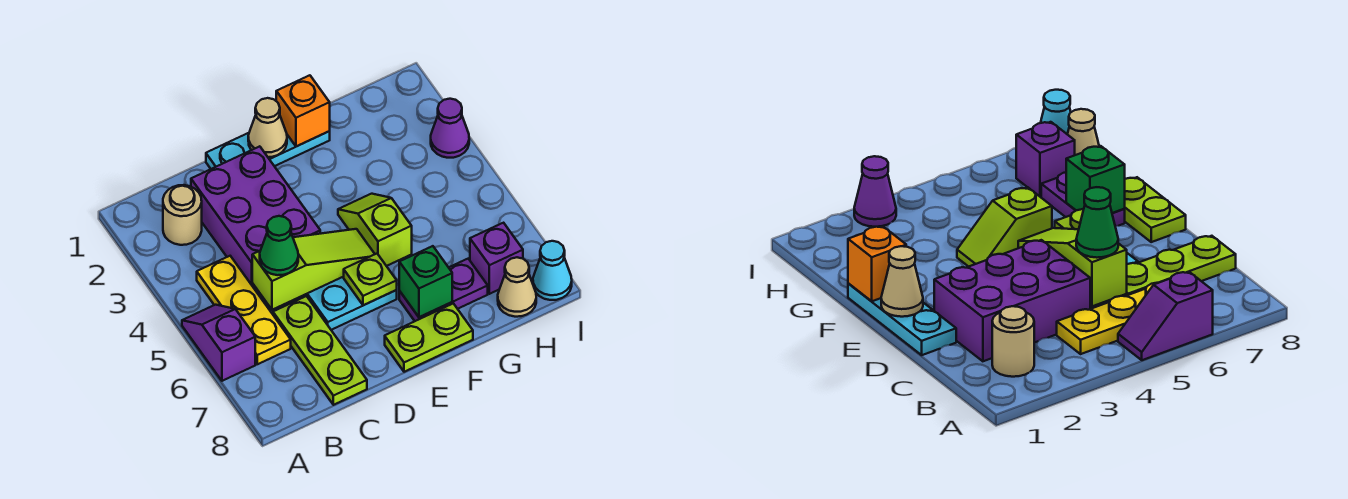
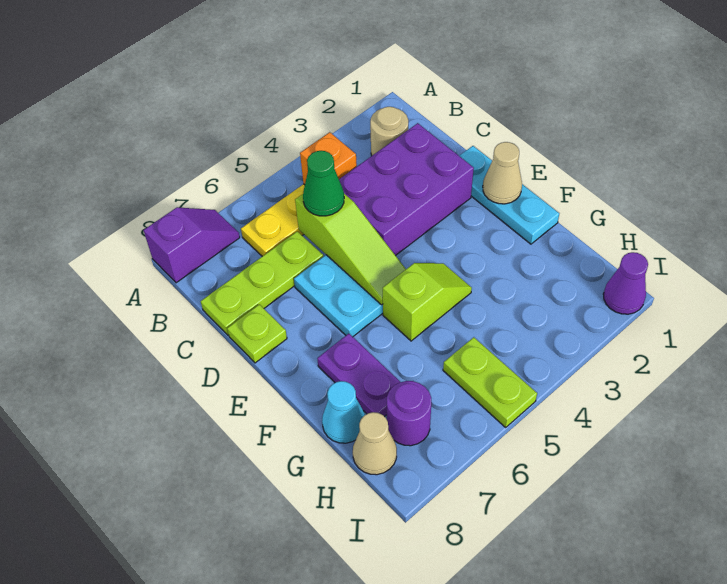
purple 1x2 slope [182,305,255,381] -> purple 1x2 slope moved to [144,207,240,283]
lime 1x1 plate [344,254,397,305] -> lime 1x1 plate moved to [227,304,287,363]
lime 1x2 plate [385,303,473,372] -> lime 1x2 plate moved to [443,337,537,427]
orange 1x1 brick [276,75,330,146] -> orange 1x1 brick moved to [300,132,357,185]
green 1x1 brick [399,246,452,317] -> none
purple 1x1 brick [470,223,523,294] -> purple 1x1 round brick [387,381,431,446]
purple 1x1 cone [431,99,469,158] -> purple 1x1 cone moved to [603,252,648,314]
cyan 1x1 cone [533,241,572,300] -> cyan 1x1 cone moved to [322,381,365,443]

